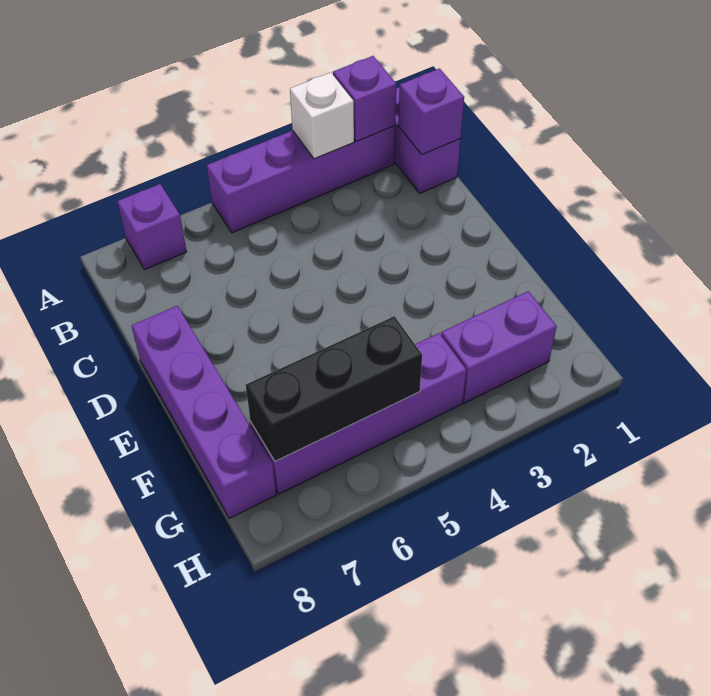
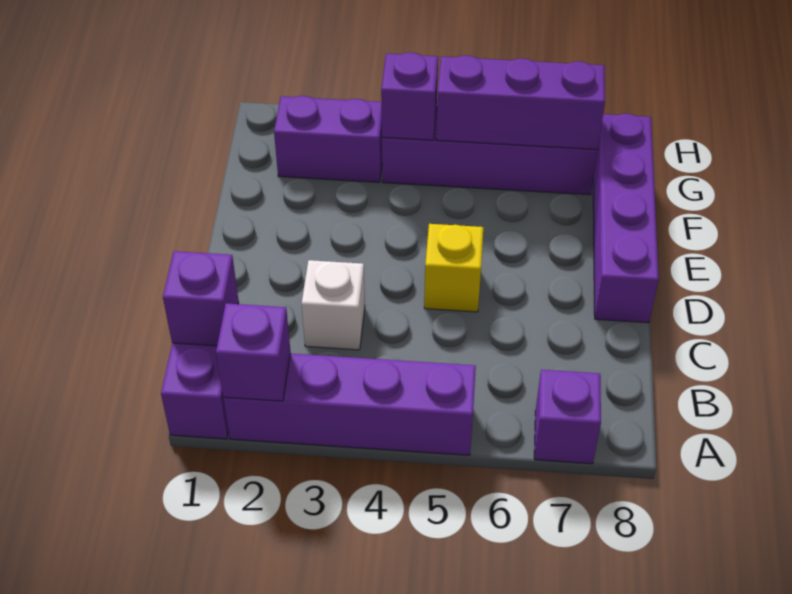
white 1x1 brick [290,72,354,159] -> white 1x1 brick moved to [302,260,365,350]
none -> yellow 1x1 brick [424,224,483,312]
none -> purple 1x1 brick [381,53,438,140]
black 1x3 brick [246,316,422,461] -> purple 1x3 brick [436,56,605,150]

